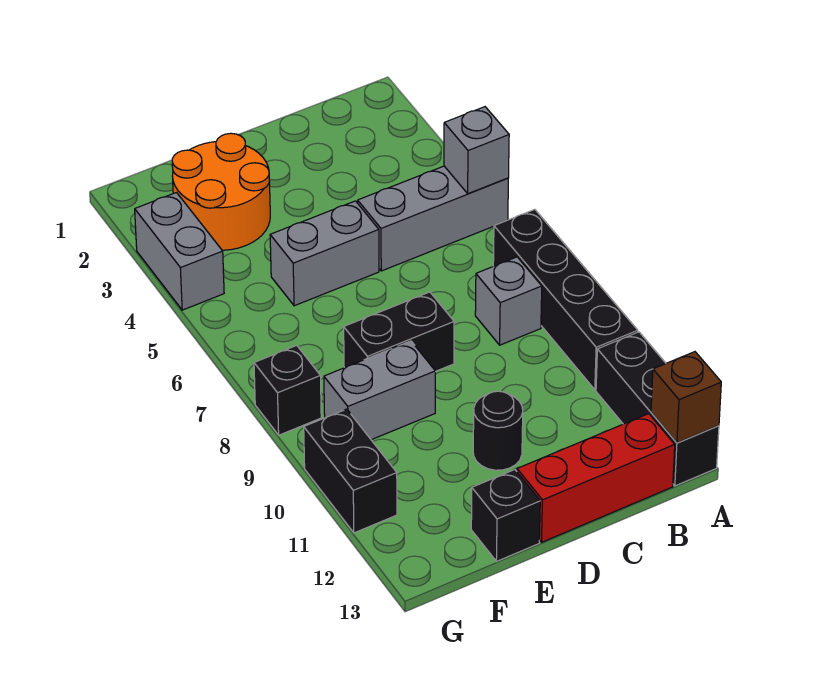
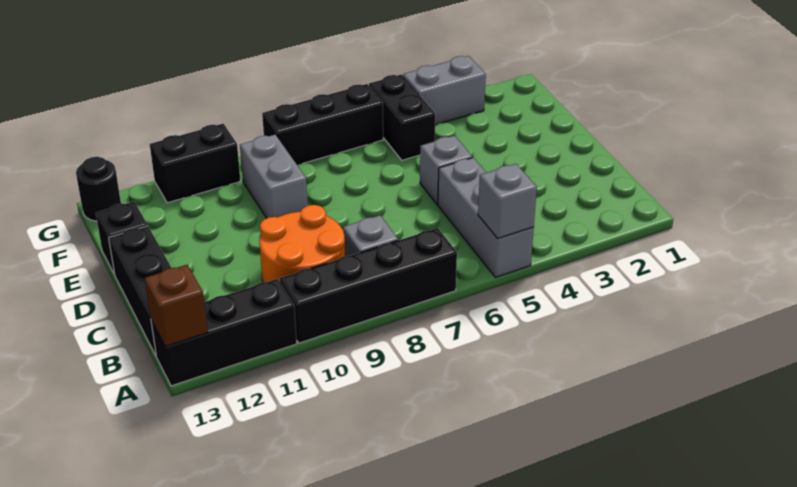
red 1x3 brick [517,414,675,542] -> black 1x3 brick [109,226,171,355]
grey 1x2 brick [270,201,379,306] -> grey 1x1 brick [420,136,472,205]
black 1x2 brick [344,292,454,372] -> black 1x2 brick moved to [369,74,435,160]
black 1x1 round brick [473,391,523,470] -> black 1x1 round brick moved to [76,157,121,221]
orange 2x2 round brick [172,133,270,250] -> orange 2x2 round brick moved to [259,205,345,282]
black 1x1 brick [254,345,321,435] -> black 1x3 brick [262,84,383,165]

